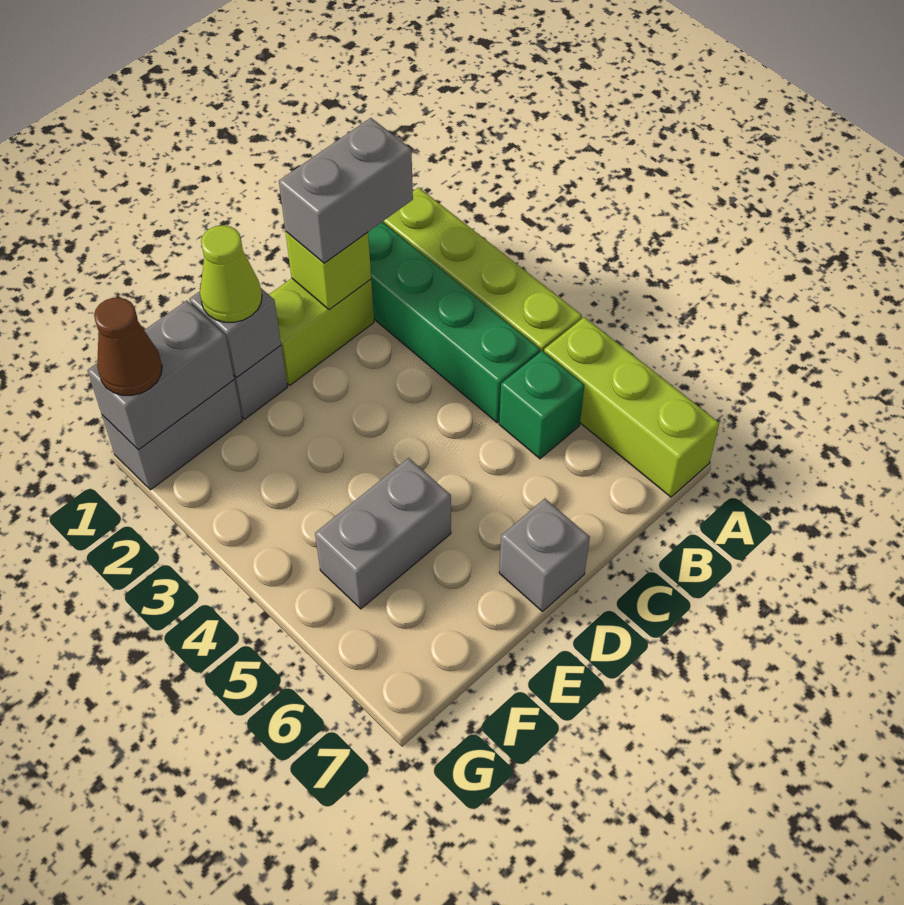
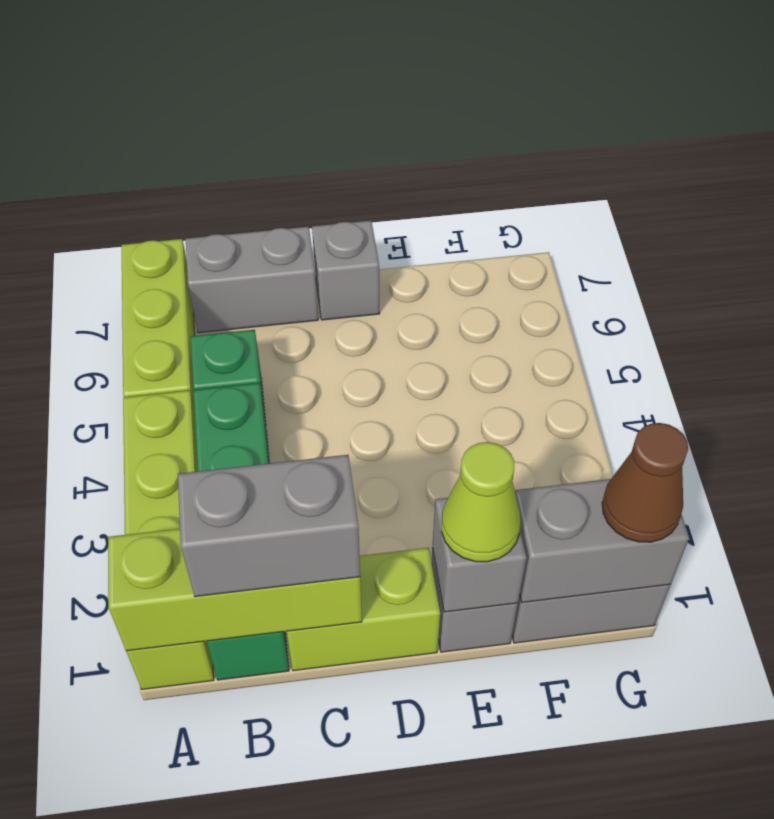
lime 1x1 brick [286,232,371,310] -> lime 1x3 brick [108,529,362,651]
grey 1x2 brick [315,458,451,609] -> grey 1x2 brick moved to [186,227,318,333]

